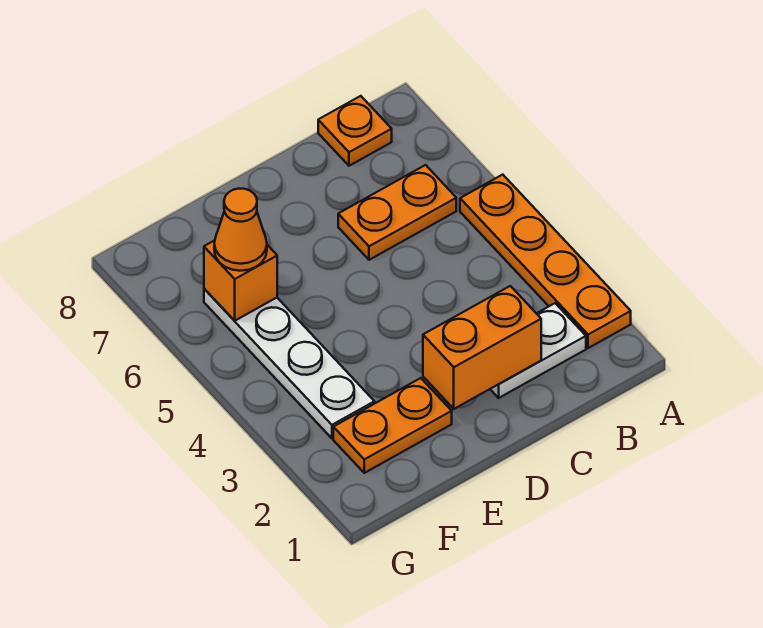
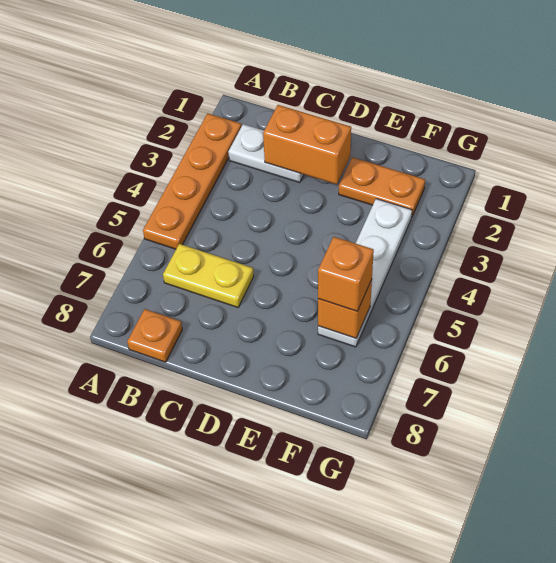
orange 1x2 plate [338,165,456,260] -> yellow 1x2 plate [163,244,254,307]
orange 1x1 cone [214,189,267,271] -> orange 1x1 brick [318,237,374,311]

